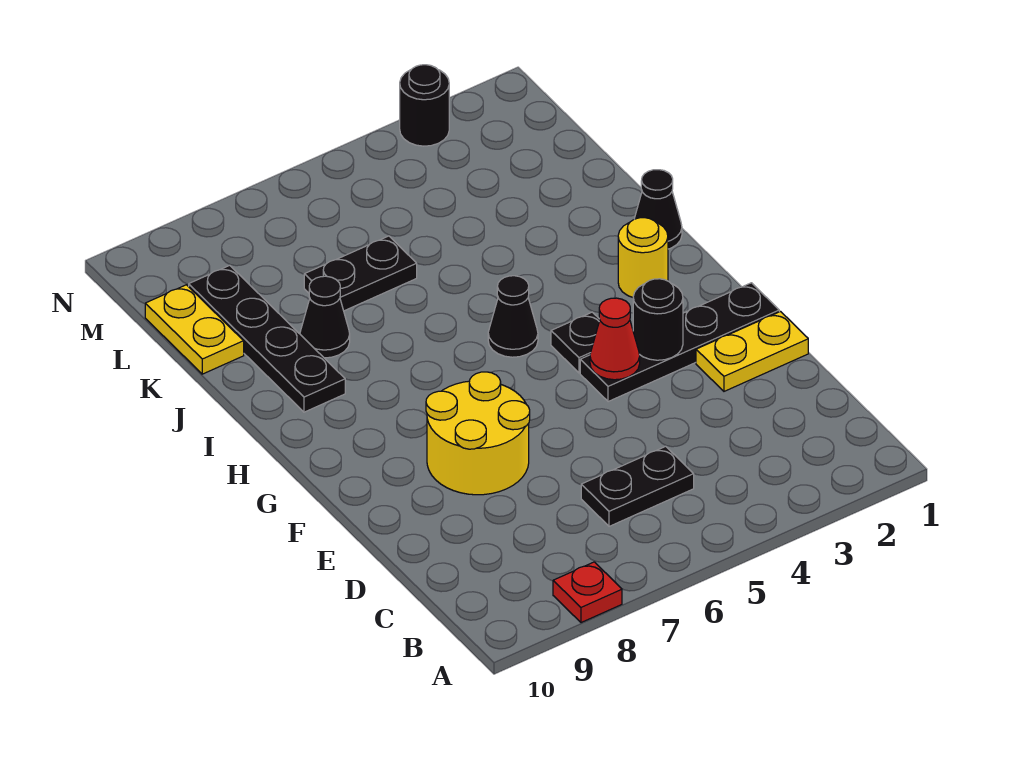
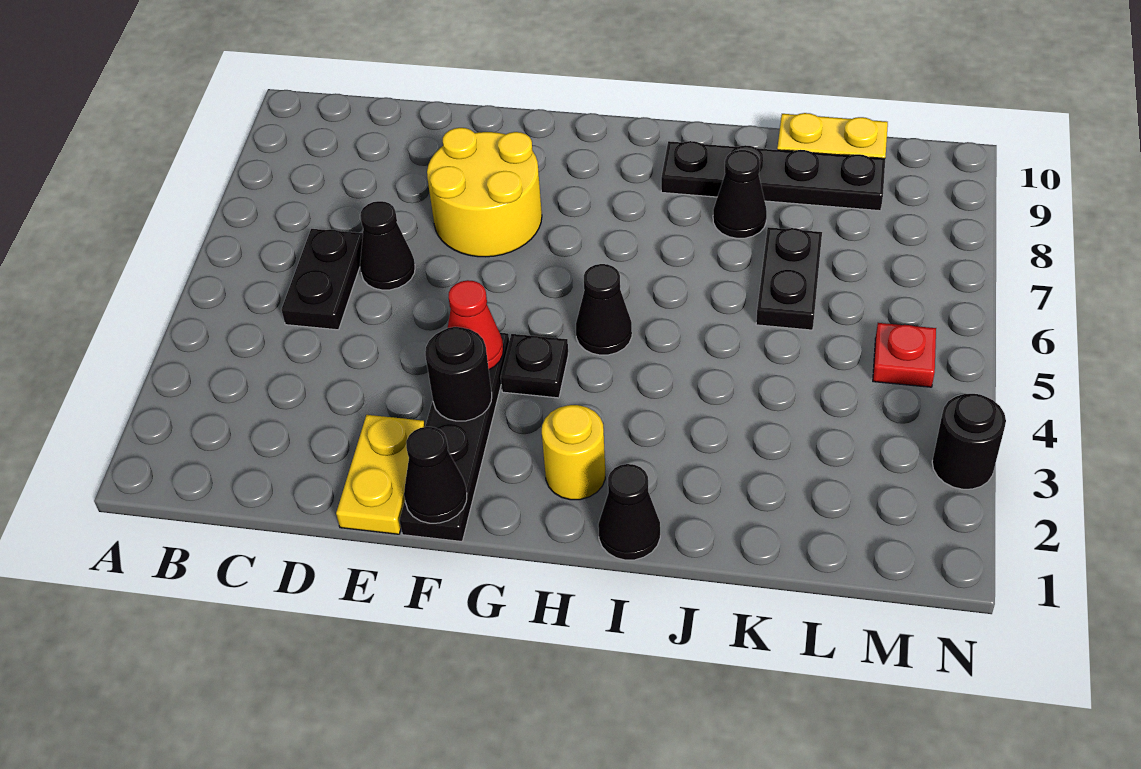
red 1x1 plate [553,562,622,623] -> red 1x1 plate moved to [873,323,936,387]
none -> black 1x1 cone [360,201,415,290]
none -> black 1x1 cone [404,427,467,523]

